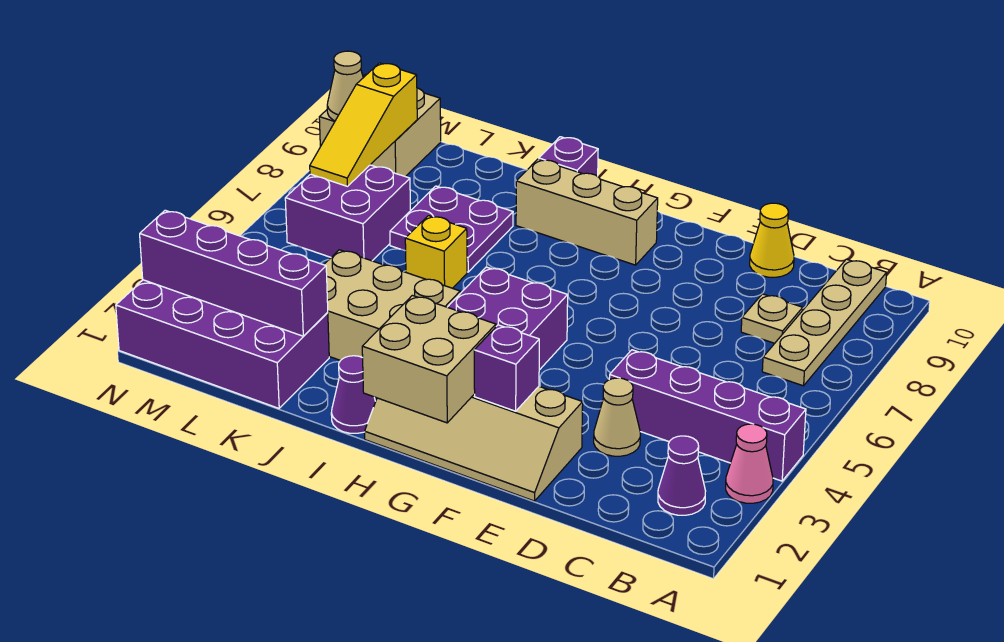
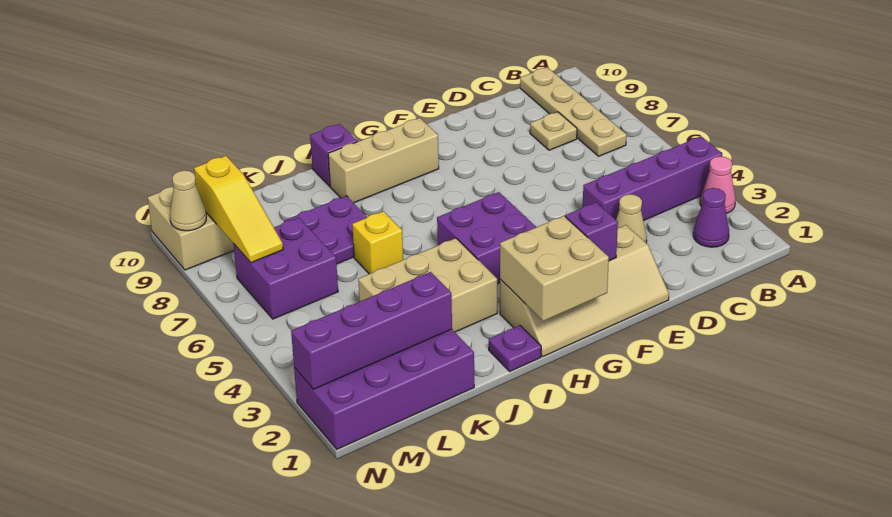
yellow 1x1 cone [750,203,794,277] -> none
purple 1x1 cone [331,356,376,433] -> purple 1x1 plate [489,325,541,371]

